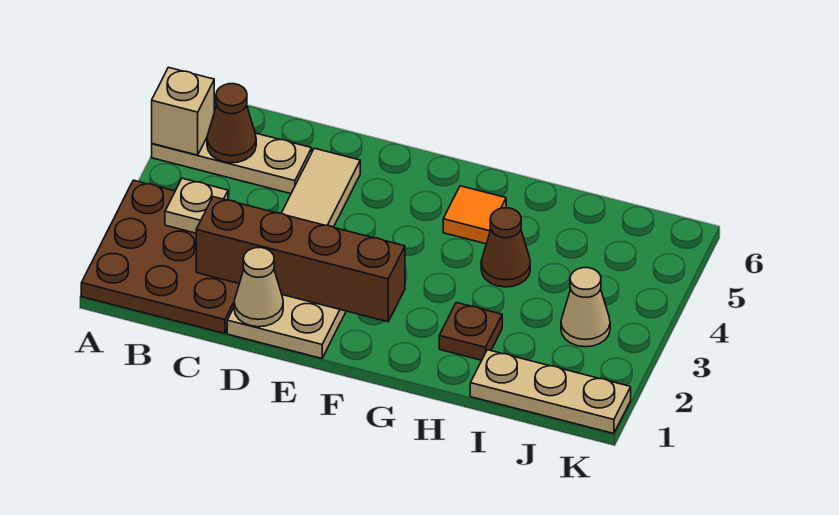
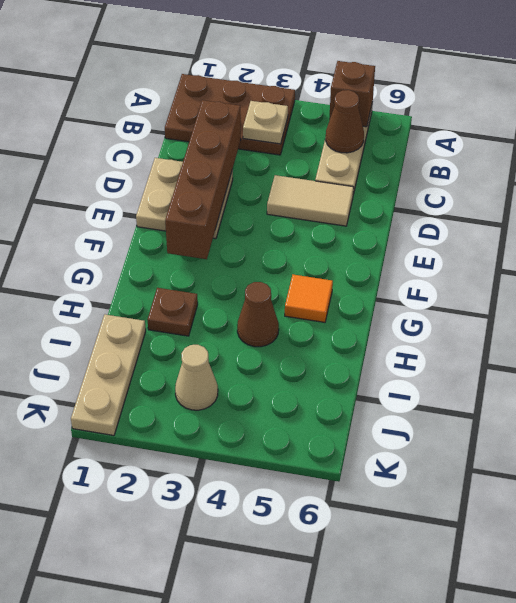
brown 3x3 plate [81,180,239,334] -> brown 2x3 plate [165,74,295,155]
tan 1x1 brick [152,67,214,155] -> brown 1x1 brick [329,61,375,127]
tan 1x1 cone [234,248,283,327] -> none

